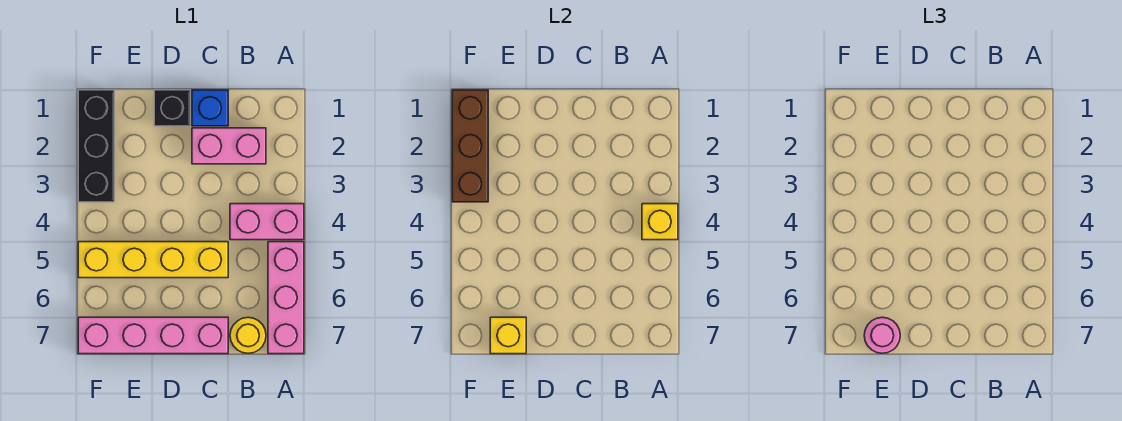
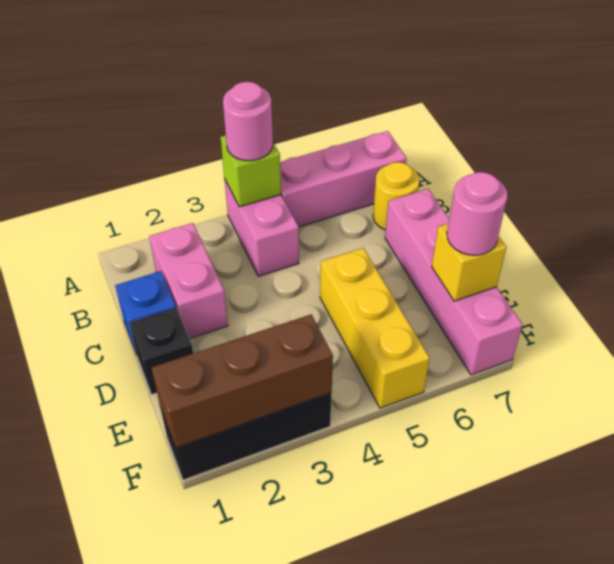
yellow 1x1 brick [642,204,678,240] -> lime 1x1 brick [221,135,281,207]
none -> pink 1x1 round brick [223,82,273,161]
yellow 1x4 brick [78,242,228,278] -> yellow 1x3 brick [320,248,430,408]

